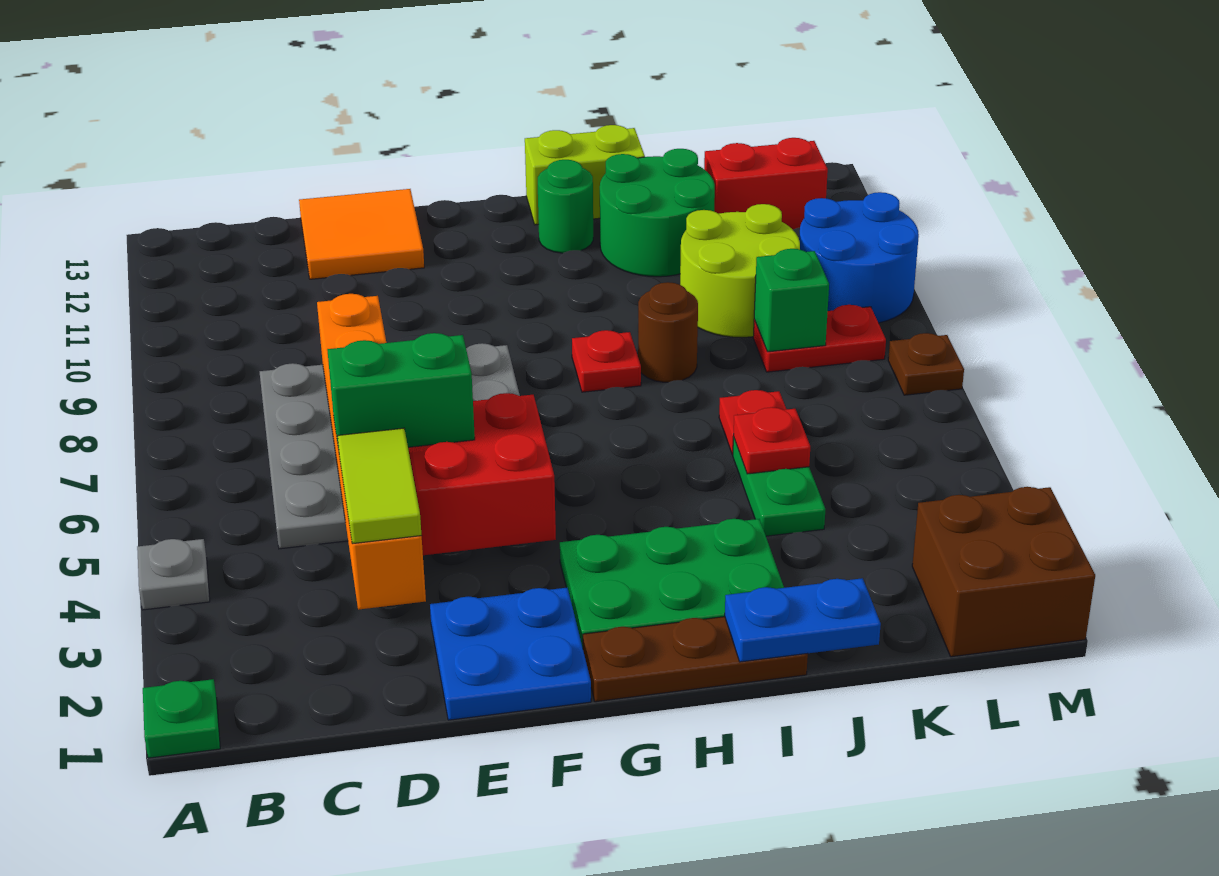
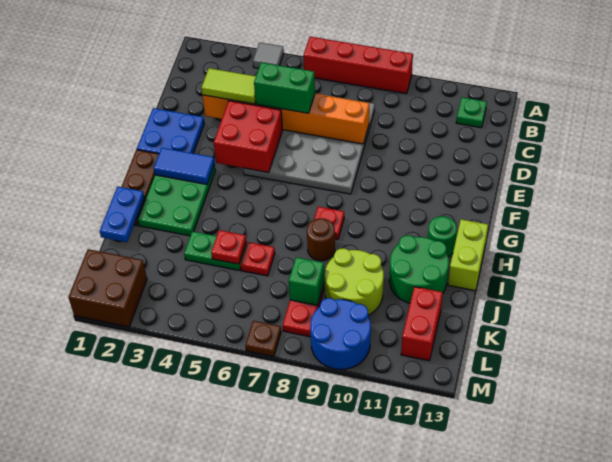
green 1x1 plate [143,679,220,758] -> green 1x1 plate moved to [456,97,487,128]
grey 1x1 plate [137,539,210,610] -> grey 1x1 tile [253,43,284,68]
none -> red 1x4 brick [303,37,413,94]
green 1x2 brick [327,333,475,450] -> green 1x2 brick turned to [254,62,315,113]
orange 2x2 tile [299,189,424,279] -> none
none -> blue 1x2 tile [154,148,215,184]

